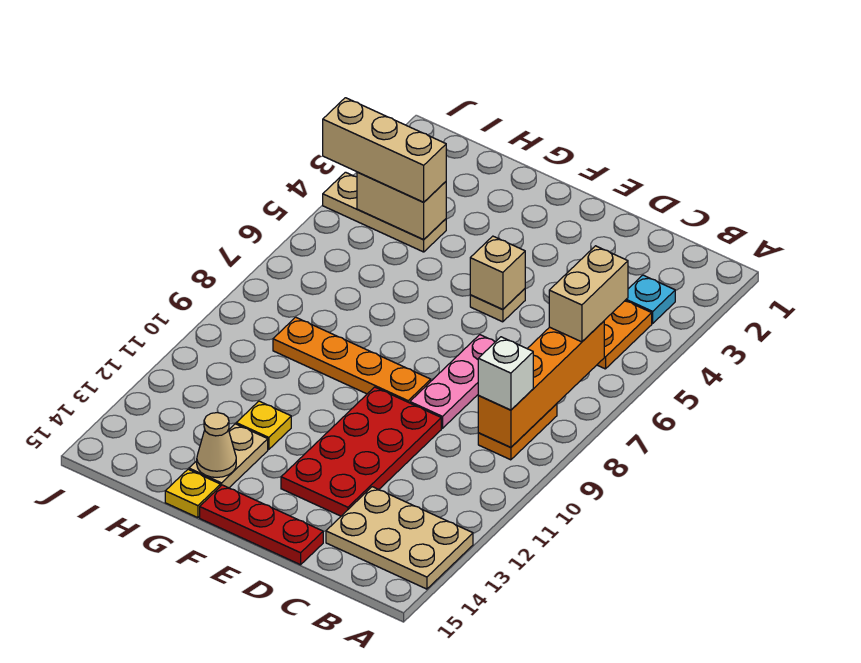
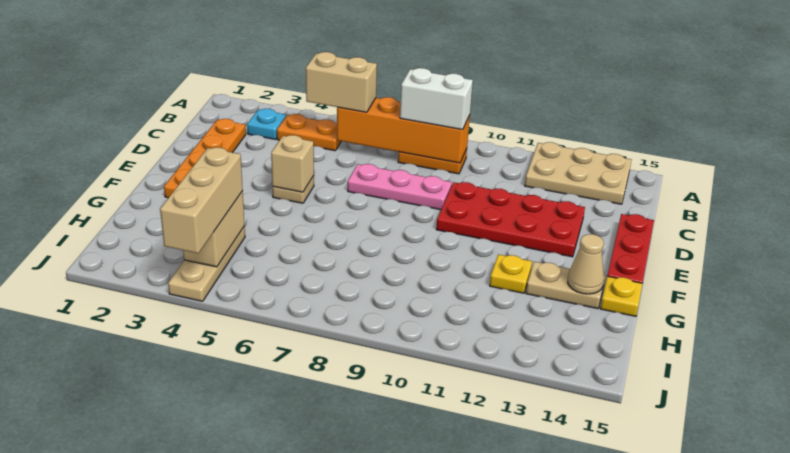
tan 2x3 plate [326,487,473,589] -> tan 2x3 plate turned to [525,142,631,204]
white 1x1 brick [478,337,533,410] -> white 1x2 brick [400,68,473,130]
orange 1x4 plate [273,317,431,403] -> orange 1x4 plate moved to [164,119,246,198]

